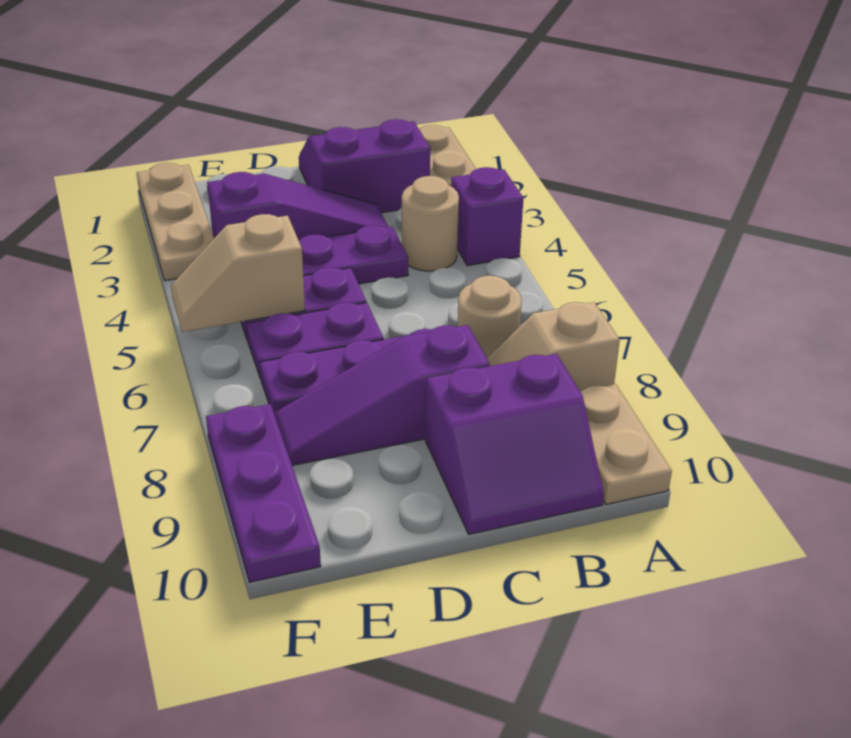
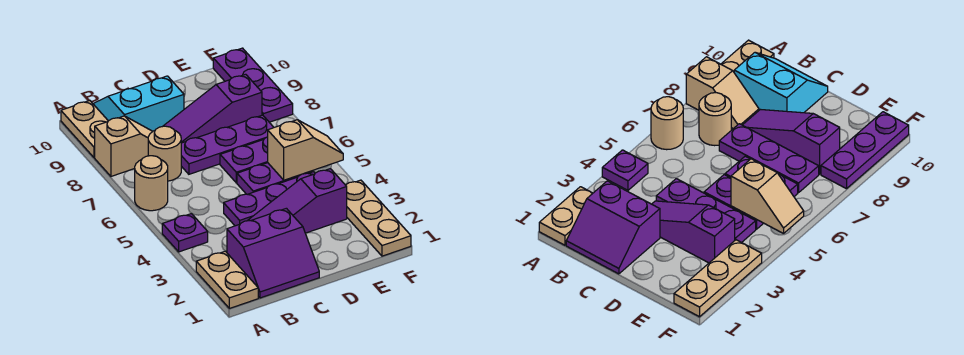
purple 1x1 brick [451,167,523,266] -> purple 1x1 plate [162,214,208,252]
tan 1x1 round brick [402,176,459,271] -> tan 1x1 round brick moved to [135,156,168,211]
purple 2x2 slope [426,354,604,534] -> cyan 2x2 slope [93,76,184,131]
purple 1x3 slope [275,325,490,465] -> purple 1x3 slope turned to [164,74,262,143]

